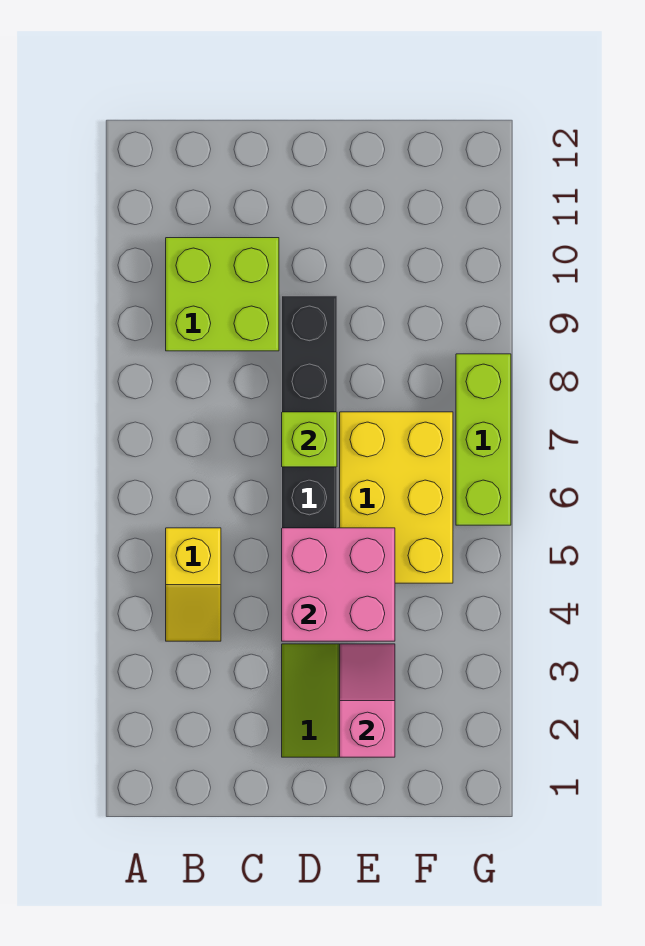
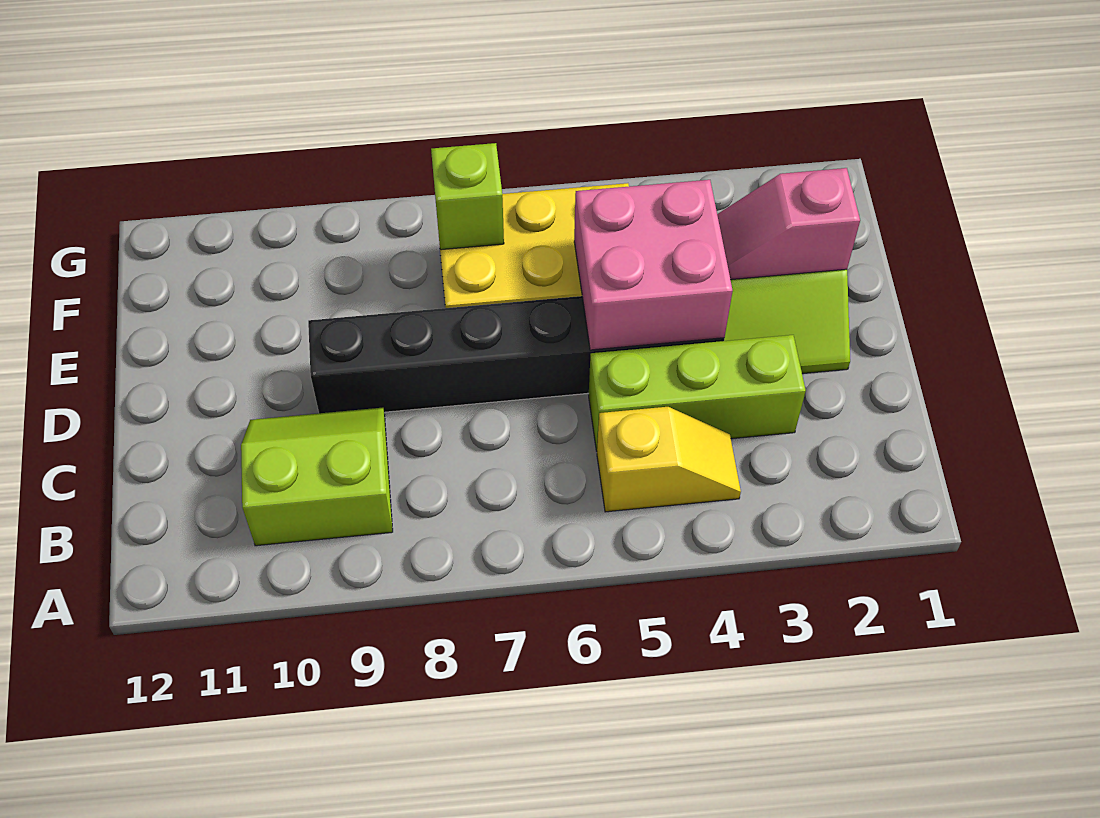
lime 2x2 brick [166,238,279,351] -> lime 2x2 slope [241,408,393,546]
lime 1x1 brick [282,412,337,467] -> lime 1x1 brick moved to [431,143,504,250]
lime 1x3 brick [456,354,511,525] -> lime 1x3 brick moved to [589,335,806,451]

